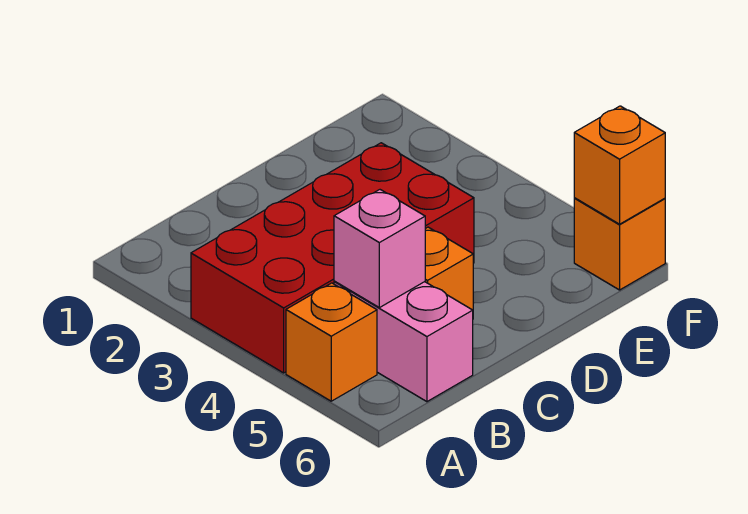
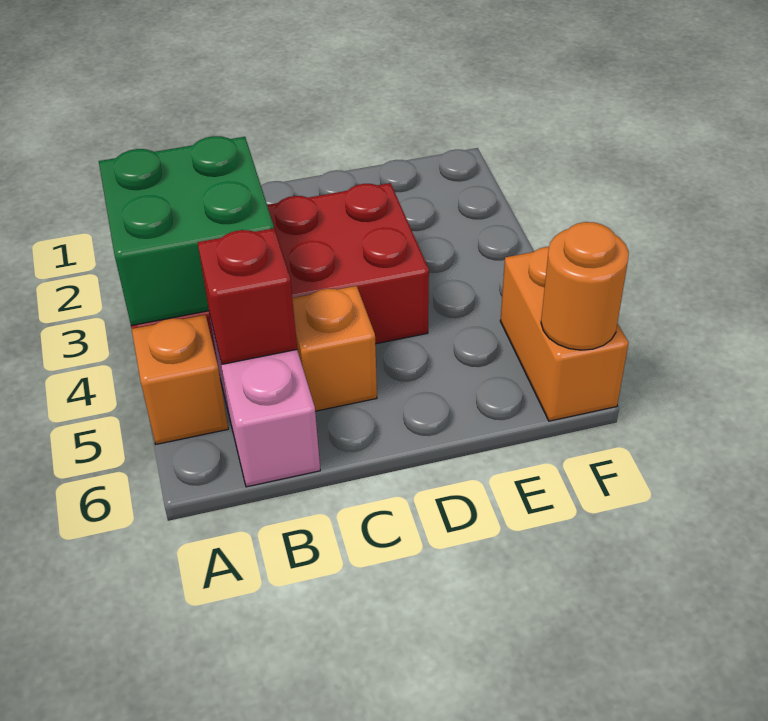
none -> green 2x2 brick [99,136,274,326]
pink 1x1 brick [334,190,425,308] -> red 1x1 brick [198,228,297,364]
orange 1x1 brick [574,198,665,290] -> orange 1x2 brick [500,247,629,421]
orange 1x1 brick [574,106,665,224] -> orange 1x1 round brick [541,222,629,350]

